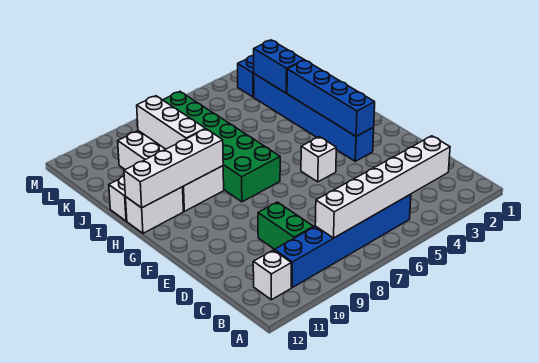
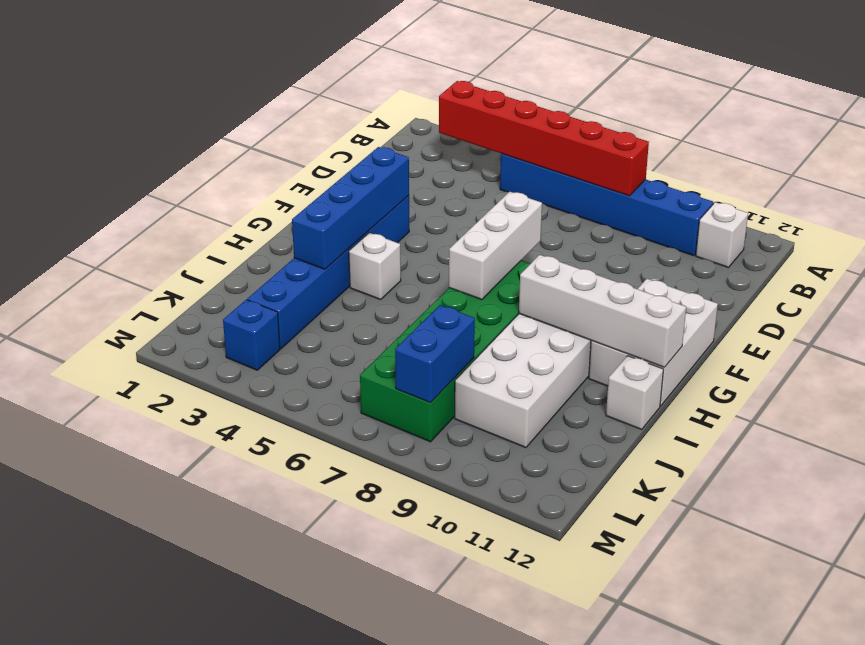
white 1x6 brick [315,136,450,238] -> red 1x6 brick [439,81,649,196]
green 1x2 brick [258,202,314,249] -> none
white 1x1 brick [301,137,336,182] -> white 1x1 brick moved to [349,233,401,300]
white 1x2 brick [126,187,183,233] -> white 2x3 brick [589,279,718,406]
white 1x3 brick [137,96,205,149] -> white 1x3 brick moved to [449,192,542,300]
blue 1x2 brick [254,40,304,93] -> blue 1x2 brick moved to [395,305,475,403]

